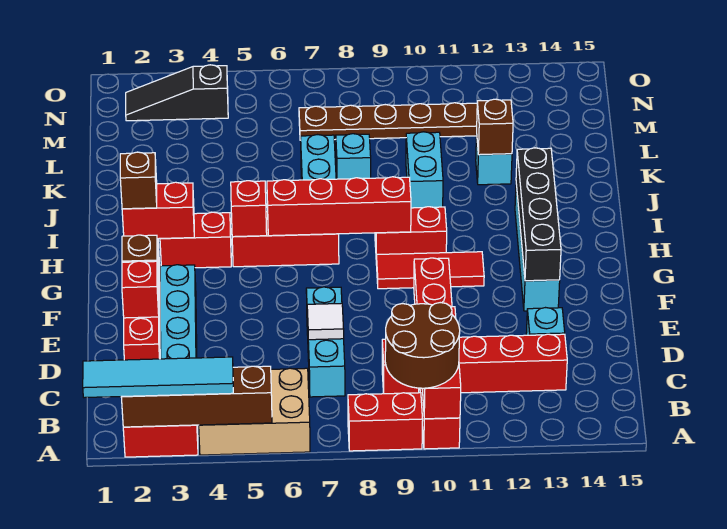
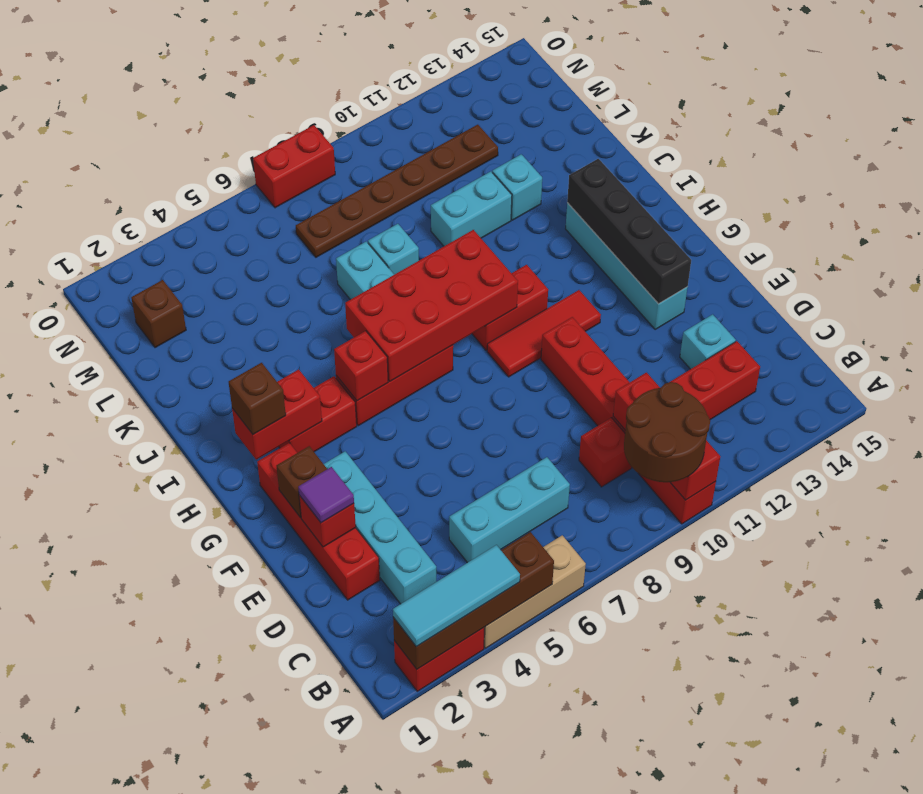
cyan 1x4 tile [83,357,233,398] -> cyan 1x3 tile [393,545,520,647]
tan 2x3 brick [199,368,310,455] -> tan 1x3 brick [484,535,586,648]
red 1x2 brick [348,393,423,451] -> red 1x2 brick moved to [253,125,335,208]
cyan 1x3 brick [306,287,345,397] -> cyan 1x3 brick turned to [449,457,570,563]
white 1x1 tile [307,303,344,340] -> none
none -> purple 1x1 tile [298,467,354,523]
red 1x4 brick [267,177,411,236] -> red 2x4 brick [345,230,518,381]
cyan 1x2 brick [406,132,443,208] -> cyan 1x2 brick turned to [431,171,512,246]
brown 1x1 brick [477,99,513,155] -> brown 1x1 brick moved to [131,280,186,348]
black 1x3 slope [126,65,228,121] -> none

